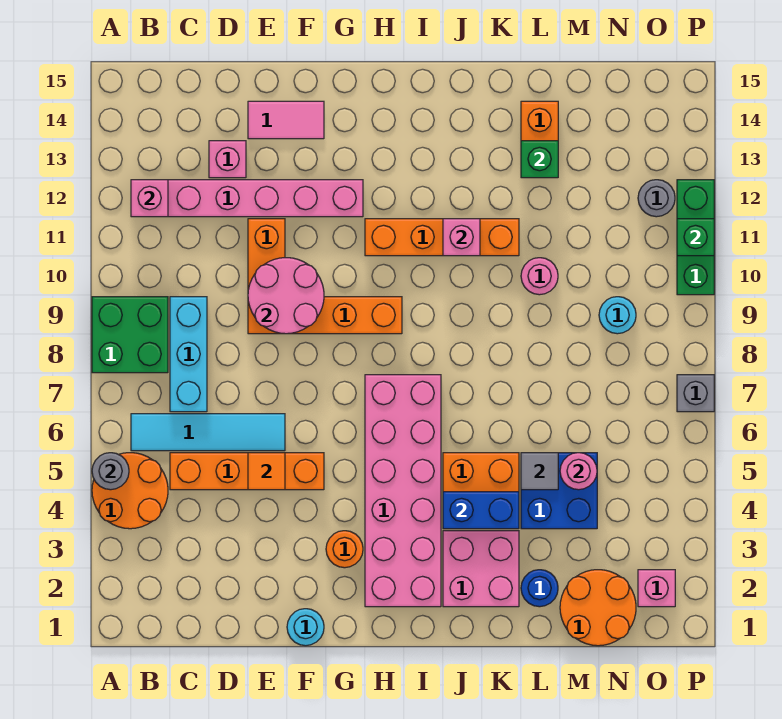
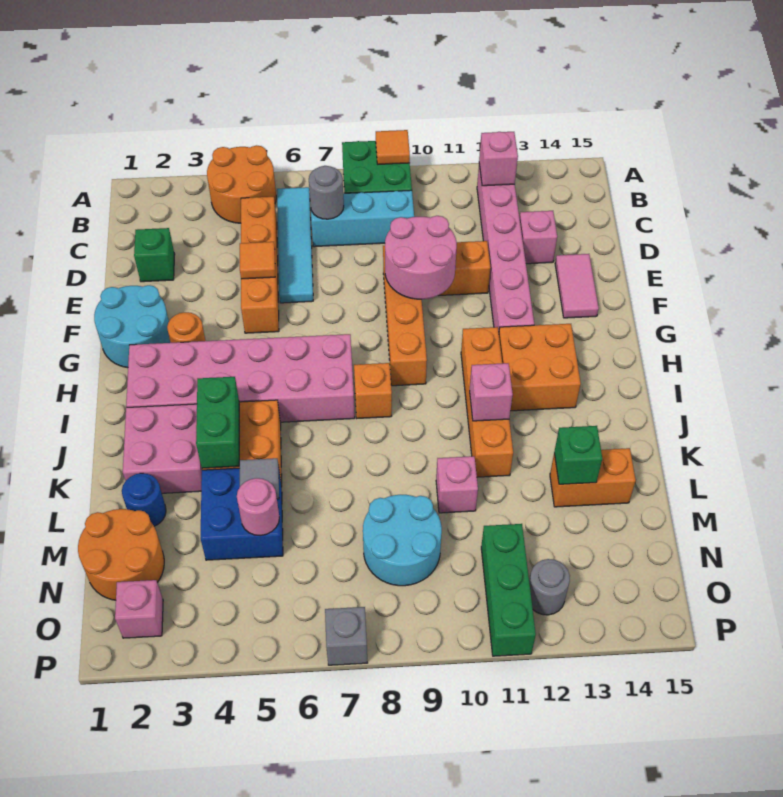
grey 1x1 round brick [92,453,129,490] -> grey 1x1 round brick moved to [309,166,344,219]
none -> orange 1x1 tile [376,130,410,164]
cyan 1x1 round brick [287,609,324,646] -> cyan 2x2 round brick [94,285,171,368]
none -> orange 2x2 brick [499,324,581,411]
none -> orange 1x1 brick [354,363,392,418]
blue 1x2 brick [443,492,519,529] -> green 1x2 brick [196,377,239,468]
pink 1x1 round brick [521,258,558,295] -> pink 1x1 brick [436,456,478,513]
cyan 1x1 round brick [599,297,636,334] -> cyan 2x2 round brick [363,495,442,586]
green 1x3 brick [677,180,714,295] -> green 1x3 brick turned to [481,524,536,656]
green 1x1 brick [677,219,714,256] -> green 1x1 brick moved to [134,228,175,282]

